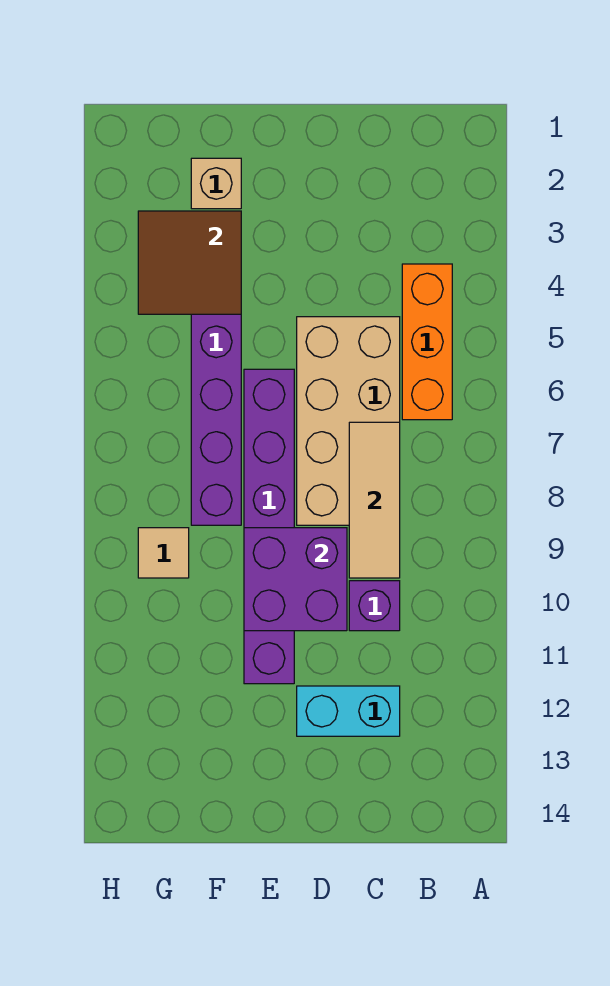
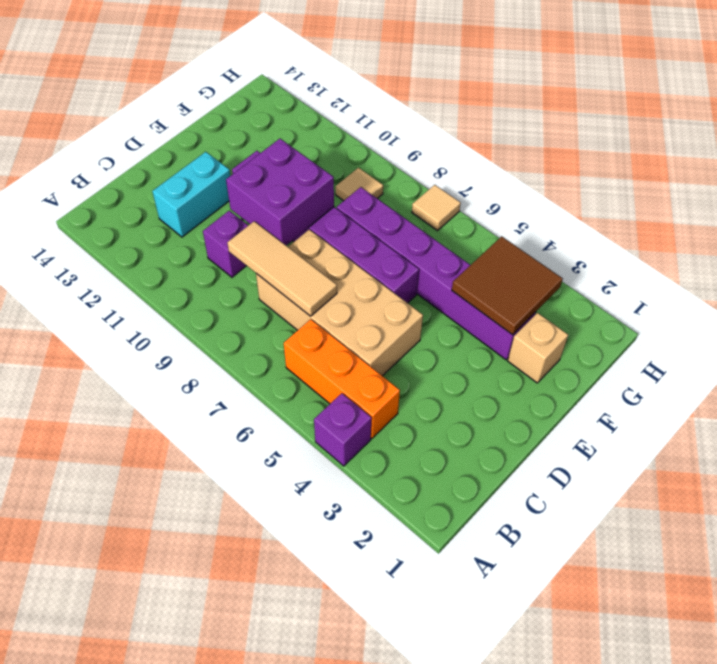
none -> purple 1x1 brick [314,393,372,466]
none -> tan 1x1 tile [412,185,461,231]

